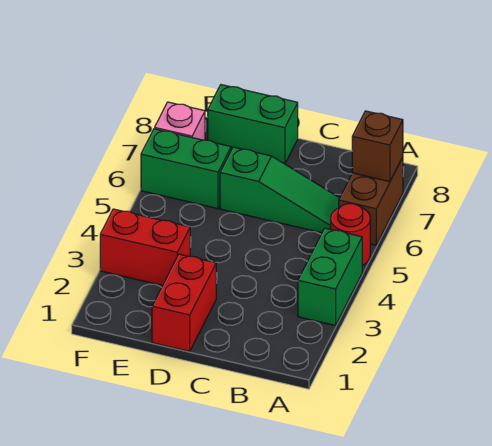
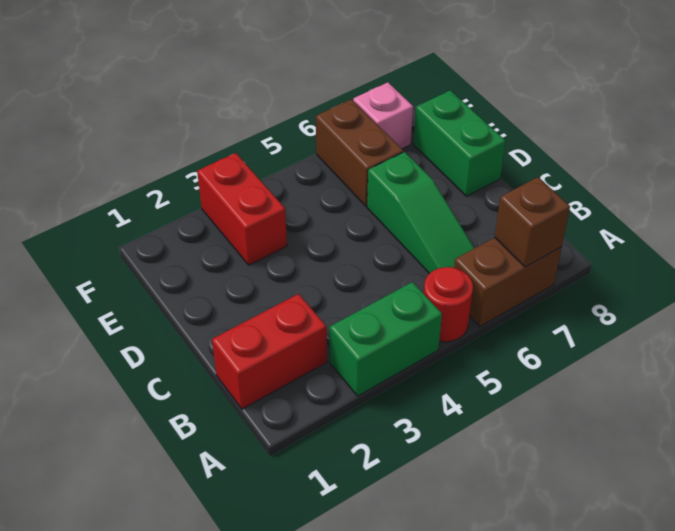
red 1x2 brick [152,254,216,351] -> red 1x2 brick moved to [212,294,327,409]
green 1x2 brick [141,129,231,209] -> brown 1x2 brick [316,99,403,206]

